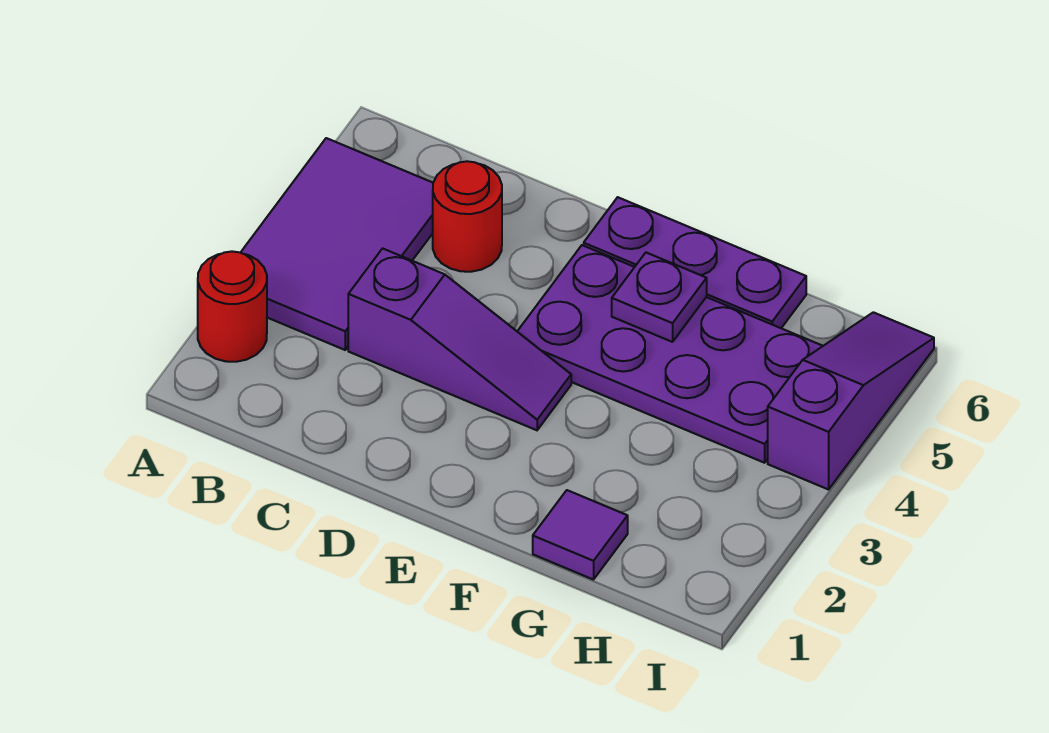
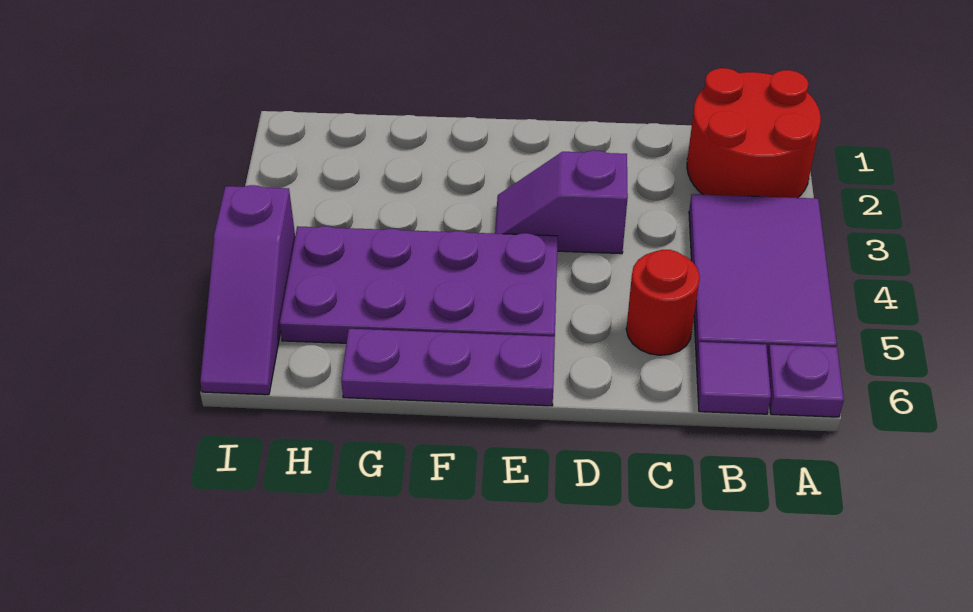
red 1x1 round brick [198,251,267,362] -> red 2x2 round brick [687,68,821,198]
purple 1x3 slope [348,248,571,430] -> purple 1x2 slope [495,150,628,254]
purple 1x1 plate [612,253,707,342] -> purple 1x1 plate moved to [767,345,844,417]
purple 1x1 tile [533,490,628,580] -> purple 1x1 tile moved to [696,342,771,414]

